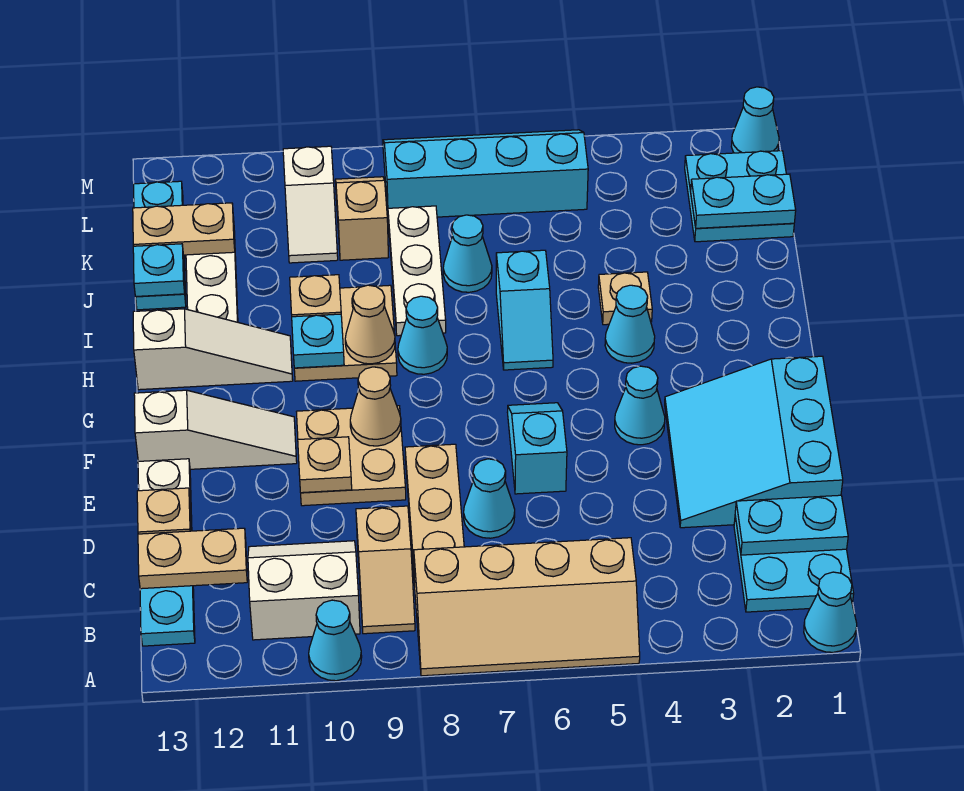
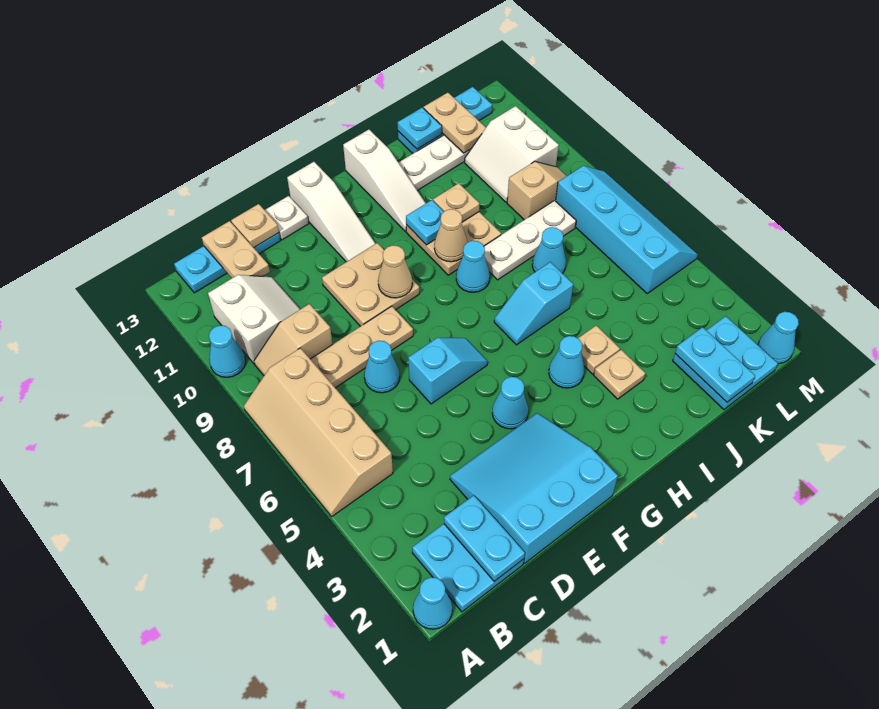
tan 1x1 plate [298,437,352,493] -> tan 1x1 plate moved to [594,350,645,399]
white 1x2 slope [283,146,338,263] -> white 2x2 slope [465,106,559,202]

